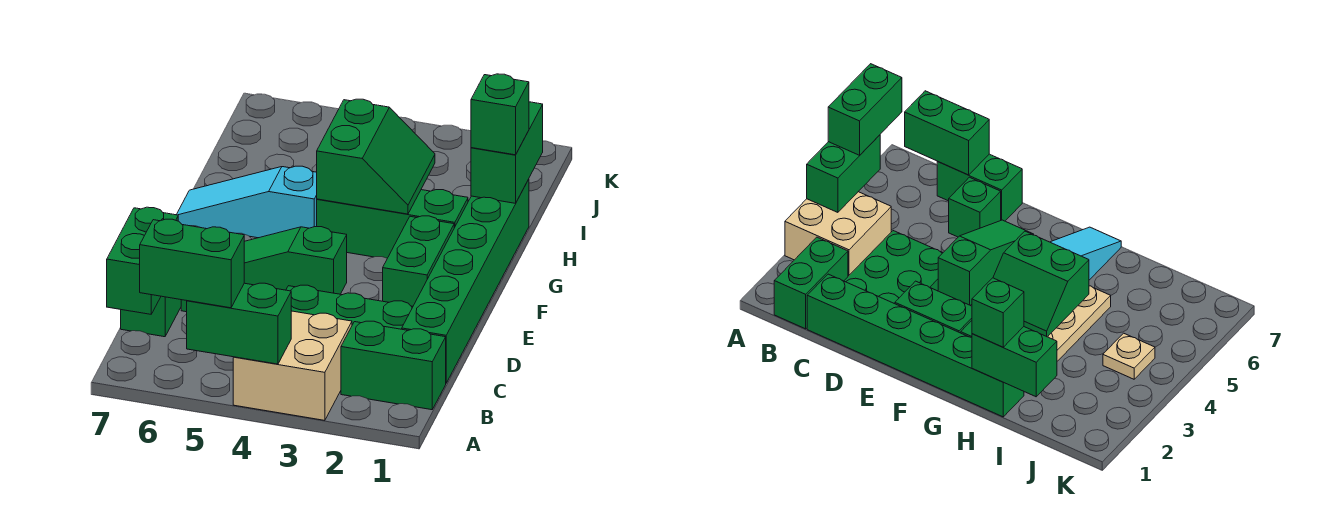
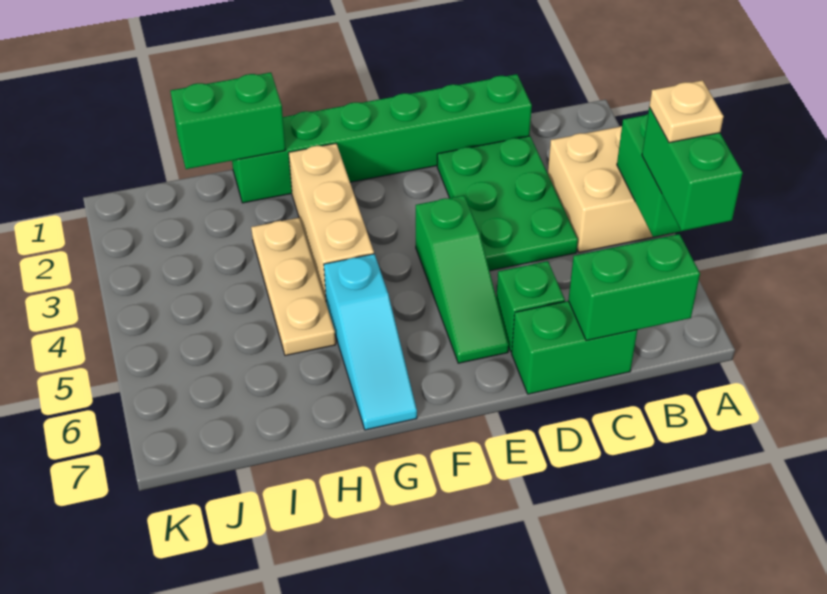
green 1x2 brick [341,321,446,410] -> none
green 1x2 brick [383,216,454,306] -> none
green 1x3 brick [317,190,468,258] -> tan 1x3 brick [289,143,374,301]
green 2x2 slope [317,99,435,214] -> none
green 1x1 brick [471,74,529,155] -> none
tan 1x1 plate [1103,333,1155,379] -> tan 1x1 plate moved to [649,80,723,143]

